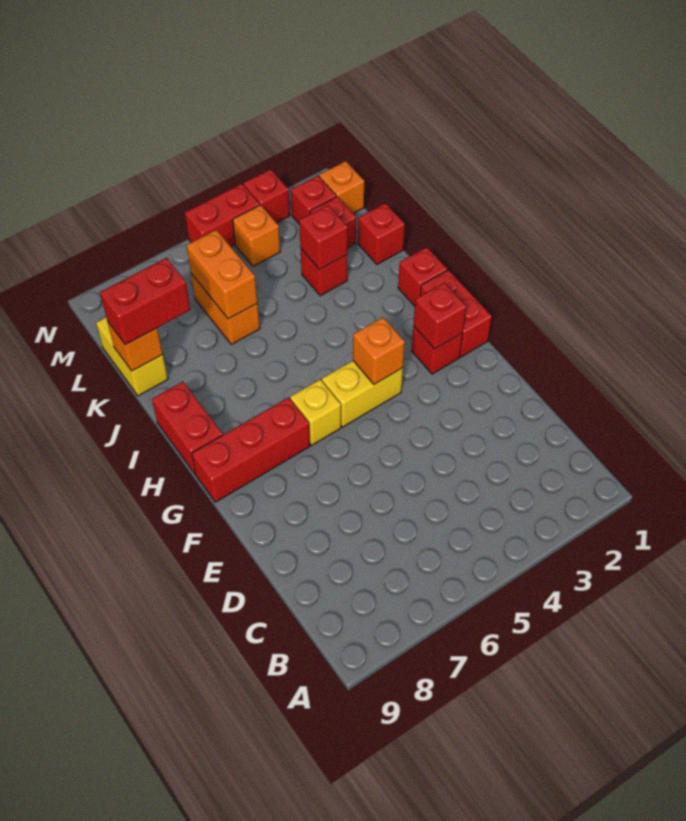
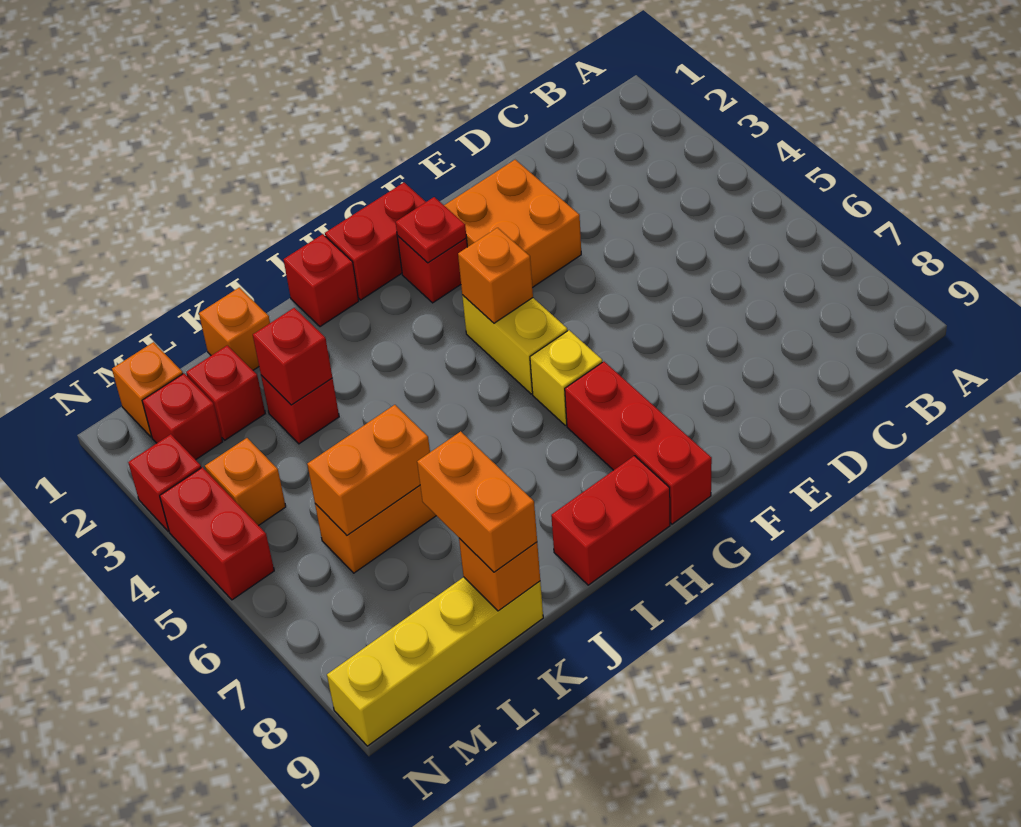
none -> orange 2x2 brick [444,160,581,288]
red 1x1 brick [413,283,466,349] -> red 1x1 plate [396,197,466,263]
red 1x1 brick [358,203,405,264] -> orange 1x1 brick [199,287,270,370]
red 1x2 brick [100,258,190,345] -> orange 1x2 brick [417,431,537,572]
yellow 1x2 brick [96,318,168,396] -> yellow 1x4 brick [327,577,543,746]

